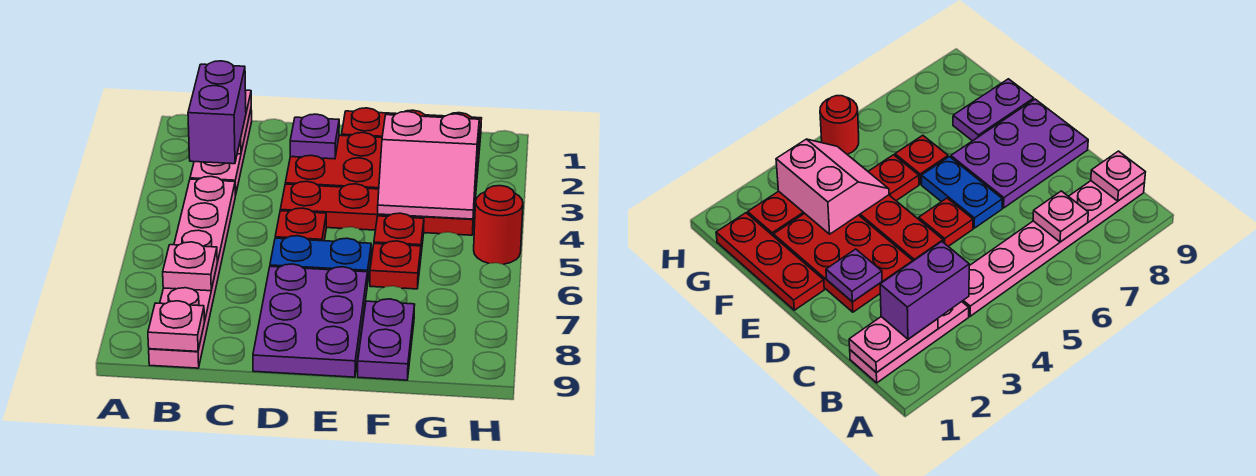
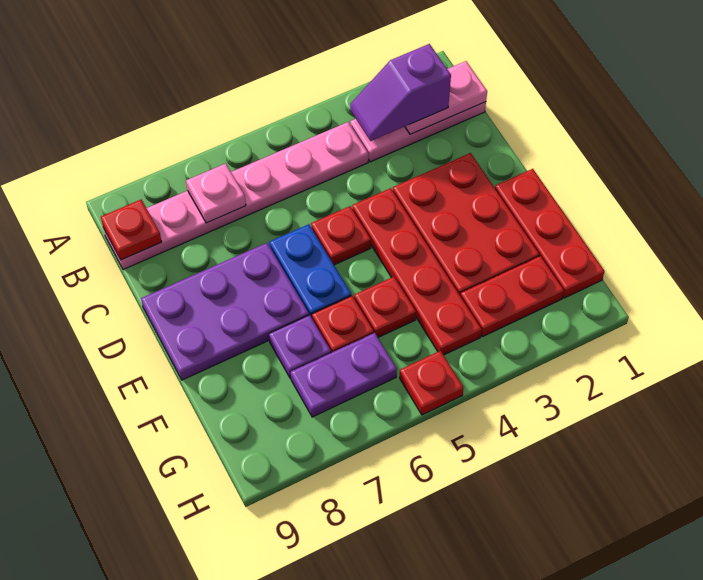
purple 1x2 brick [188,61,246,164] -> purple 1x2 slope [350,44,451,141]
pink 1x1 plate [148,301,205,351] -> red 1x1 plate [101,200,162,260]
purple 1x1 plate [290,114,339,159] -> purple 1x1 plate moved to [269,315,331,378]
pink 2x2 slope [378,112,479,219] -> none
purple 1x2 plate [358,299,415,380] -> purple 1x2 plate moved to [291,333,397,417]
red 1x1 round brick [474,186,523,264] -> red 1x1 plate [400,351,463,415]

